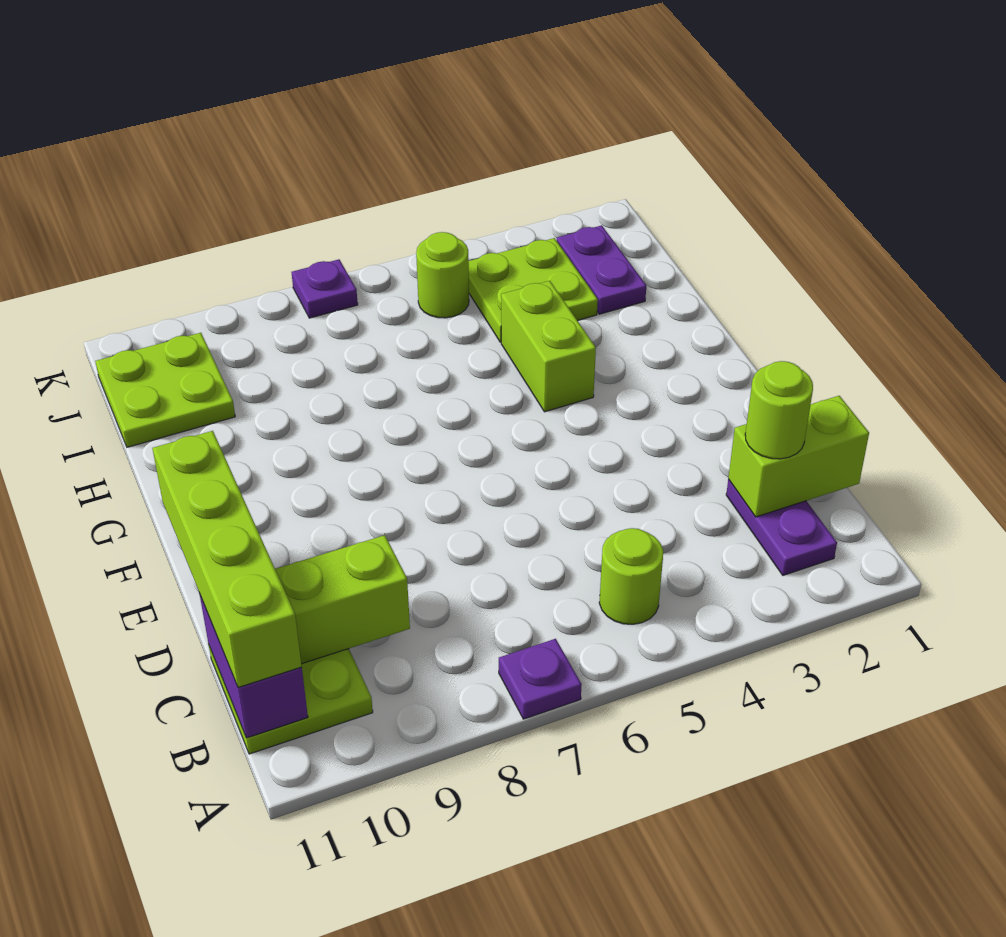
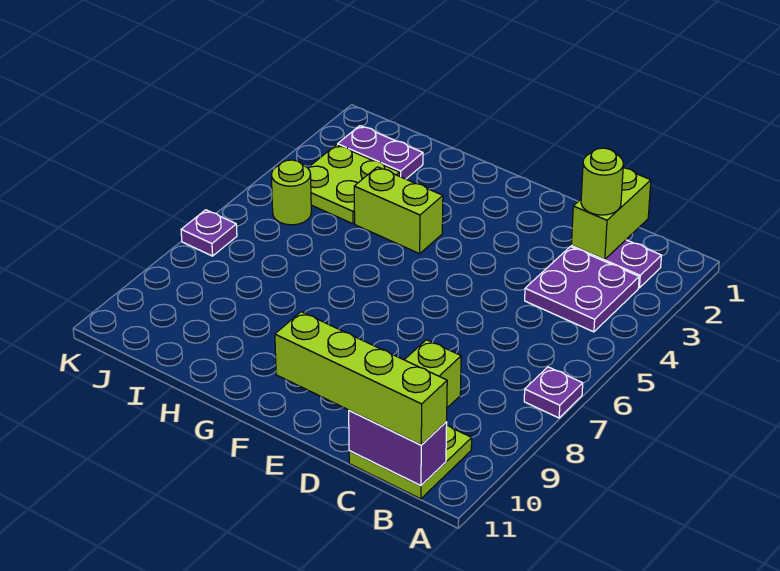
none -> purple 2x2 plate [525,247,639,332]
lime 1x1 round brick [599,528,663,624] -> none
lime 2x2 plate [95,333,235,447] -> none

